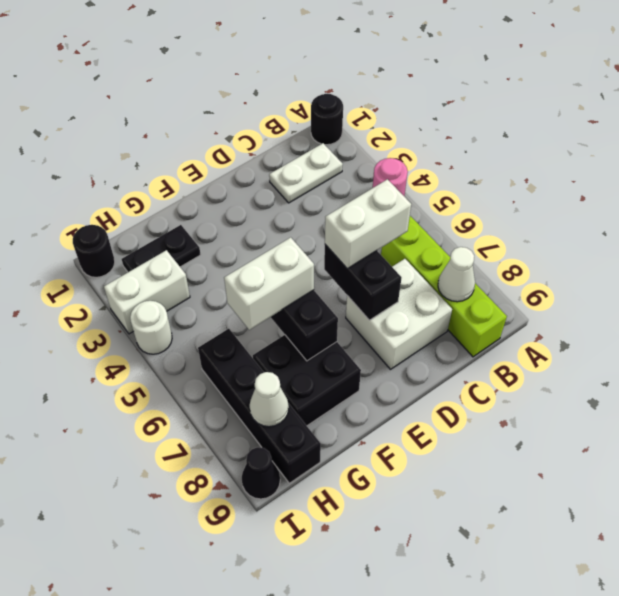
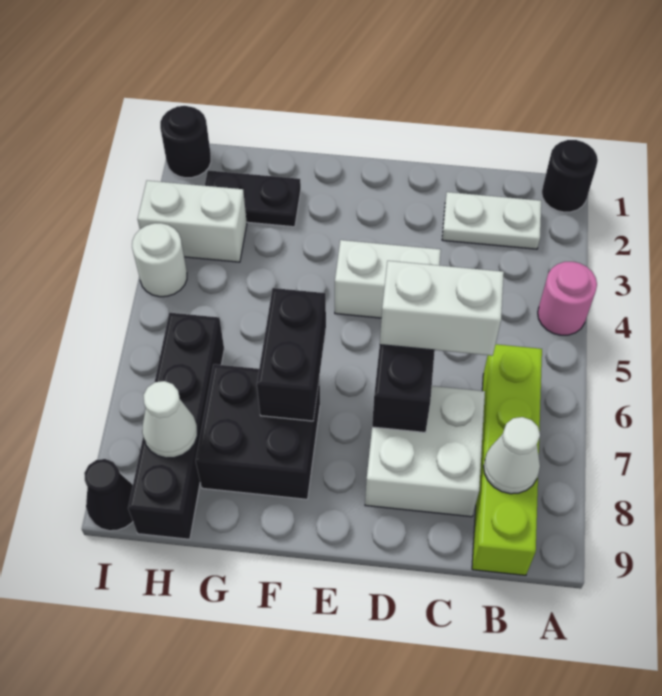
white 1x2 brick [224,237,314,330] -> white 1x2 brick moved to [335,240,441,318]

